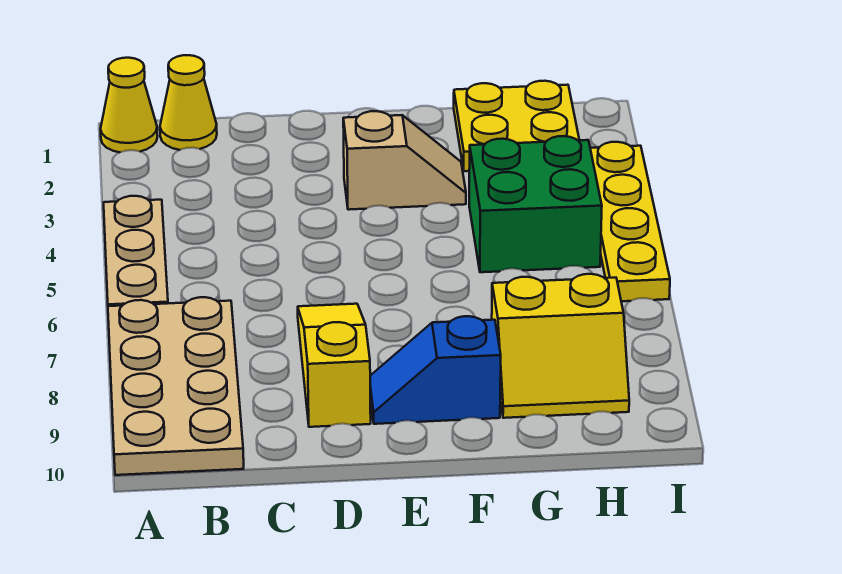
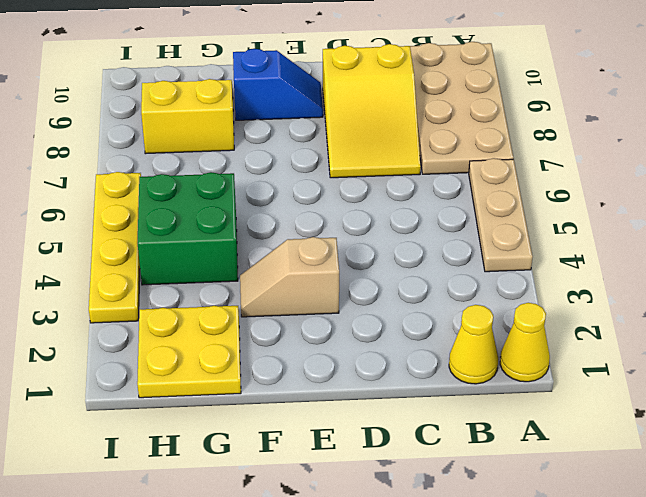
yellow 1x3 slope [298,304,371,427] -> yellow 2x3 slope [323,44,421,178]

